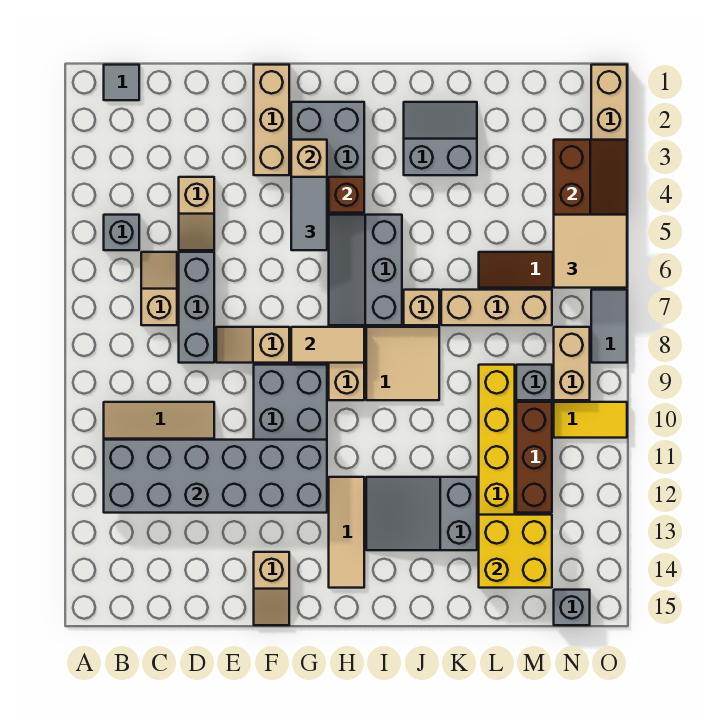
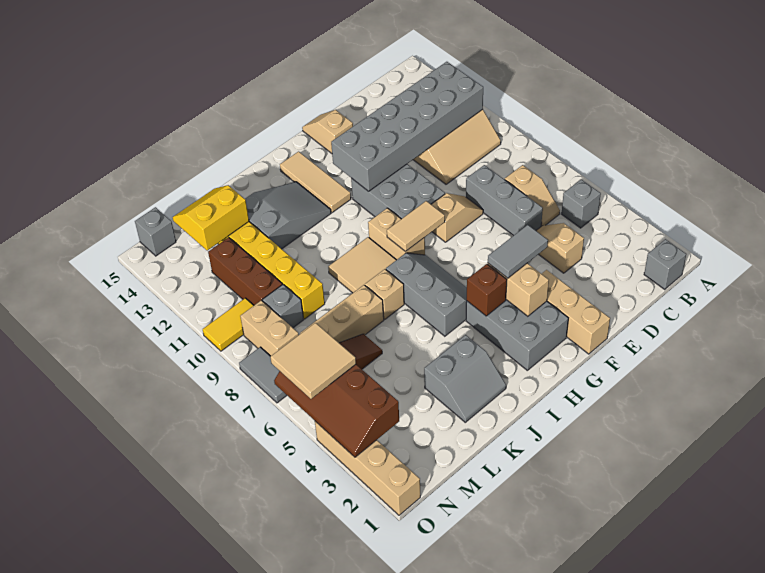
grey 1x1 tile [104,65,139,100] -> grey 1x1 brick [644,239,686,289]
grey 1x2 tile [291,177,327,250] -> grey 1x2 tile turned to [488,225,548,278]
yellow 2x2 brick [479,515,552,588] -> yellow 2x2 slope [173,185,249,251]

